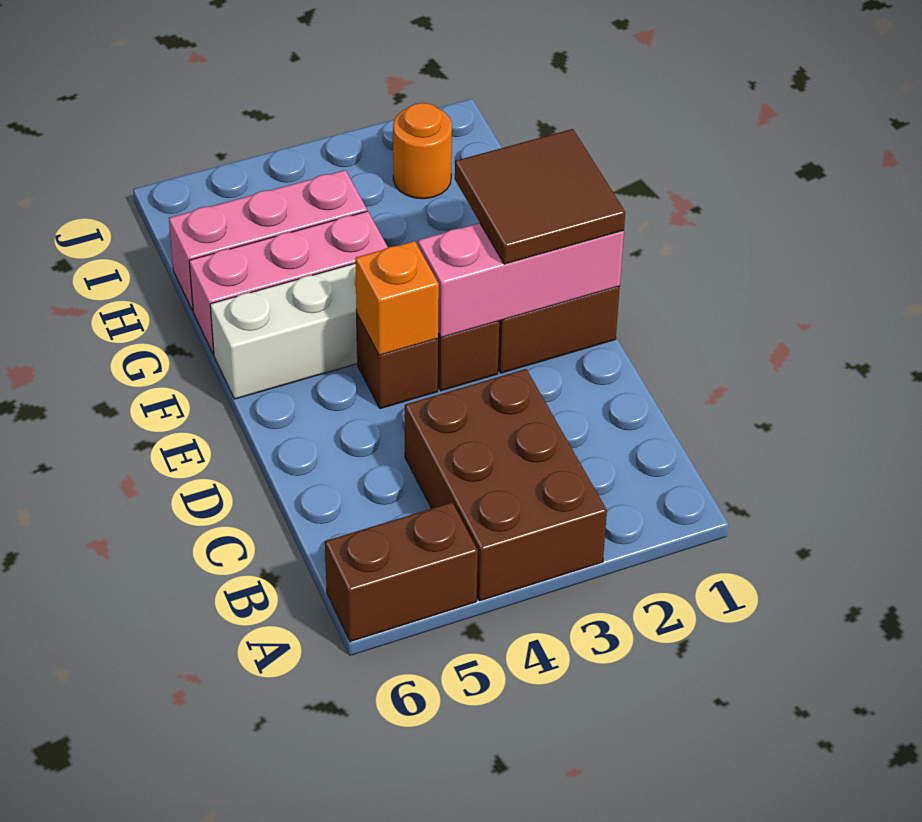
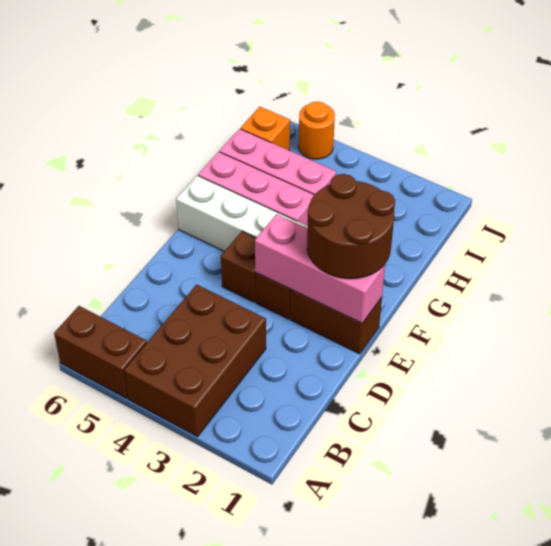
brown 2x2 tile [455,129,625,264] -> brown 2x2 round brick [307,174,395,279]
orange 1x1 brick [355,241,439,355] -> orange 1x1 brick moved to [241,107,290,151]
orange 1x1 round brick [393,103,452,199] -> orange 1x1 round brick moved to [299,102,335,159]

